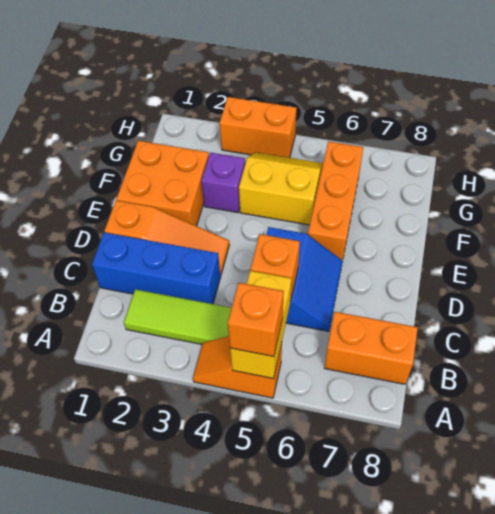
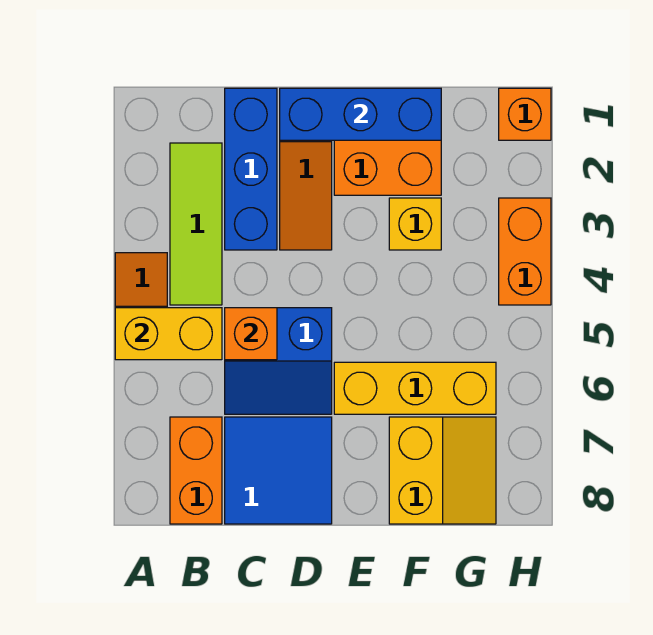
orange 1x1 brick [228,283,284,357] -> orange 1x1 brick moved to [499,88,551,140]
none -> blue 2x2 tile [225,417,332,524]
none -> blue 1x3 brick [280,88,441,140]
orange 1x3 brick [308,141,364,261] -> yellow 1x3 brick [334,362,496,414]
purple 1x1 brick [201,152,245,213] -> yellow 1x1 brick [389,198,441,250]
yellow 2x2 slope [239,152,323,225] -> yellow 2x2 slope moved to [389,417,496,524]

